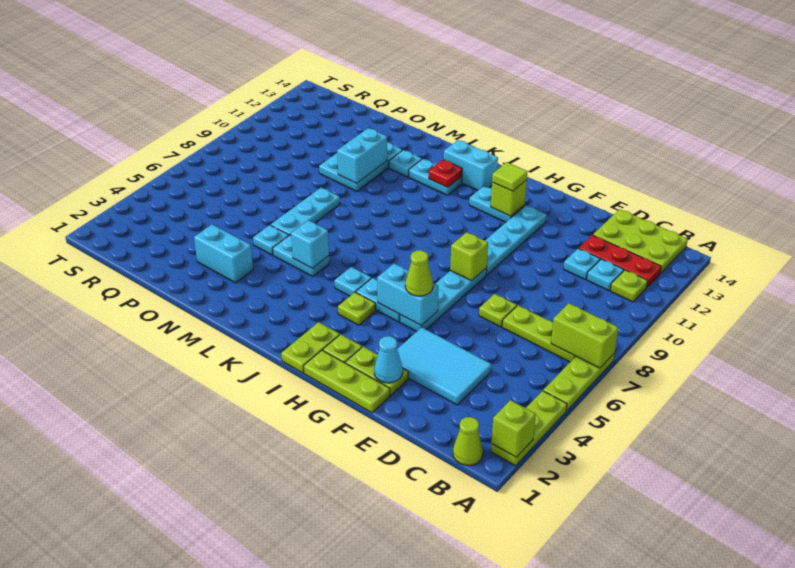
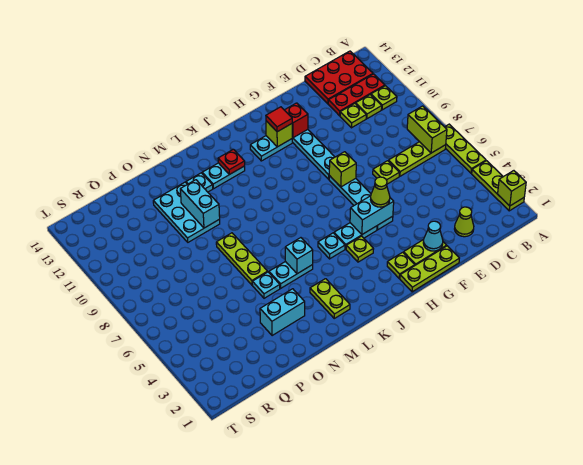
lime 1x2 brick [551,304,618,368] -> lime 1x2 brick turned to [407,106,447,153]
lime 1x1 cone [453,417,483,465] -> lime 1x1 cone moved to [455,207,474,237]
lime 2x3 plate [593,209,688,273] -> red 2x3 plate [305,51,373,104]
cyan 1x1 plate [587,259,624,291] -> lime 1x1 plate [356,95,382,119]
cyan 2x3 tile [397,327,492,405] -> none
cyan 1x1 plate [564,248,600,280] -> lime 1x1 plate [340,103,366,128]
none -> red 1x1 brick [285,103,308,138]
lime 1x1 tile [492,162,527,191] -> red 1x1 tile [266,107,292,132]
lime 1x2 plate [281,322,340,373] -> lime 1x2 plate moved to [310,279,350,318]
cyan 1x2 brick [444,140,498,190] -> none
cyan 1x3 plate [271,188,340,236] -> lime 1x3 plate [216,233,268,285]

